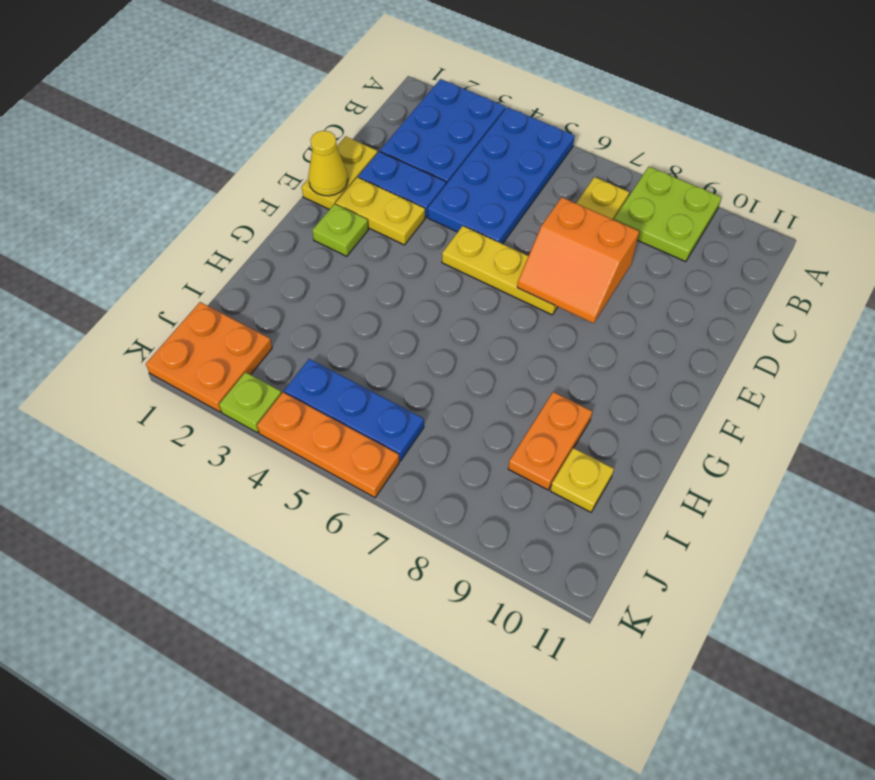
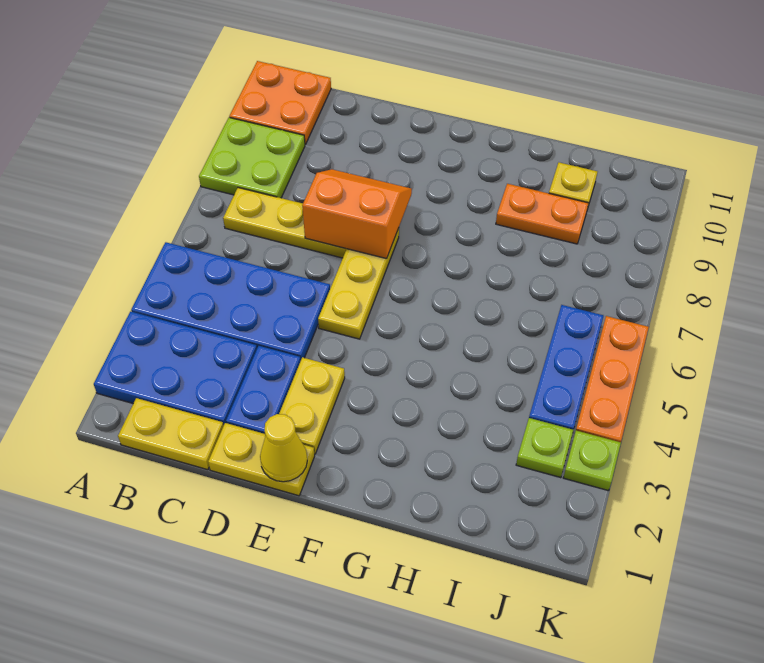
none -> yellow 1x2 plate [118,398,224,470]
orange 2x2 slope [517,197,639,323] -> orange 2x2 slope turned to [302,169,412,259]
lime 1x1 plate [312,204,368,256] -> lime 1x1 plate moved to [516,418,573,478]
orange 2x2 plate [146,302,272,412] -> orange 2x2 plate moved to [229,61,331,145]

